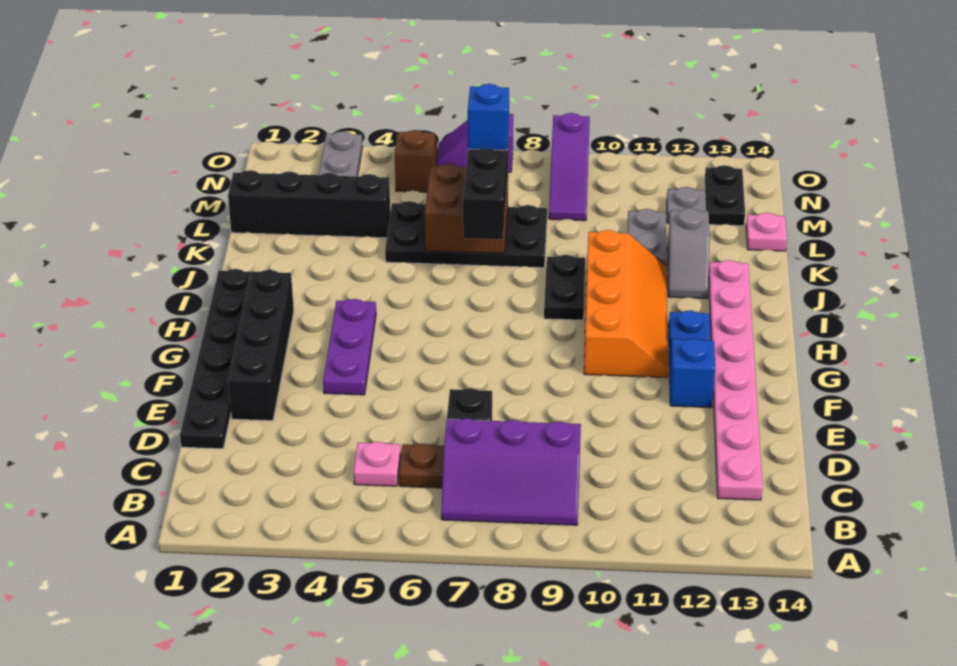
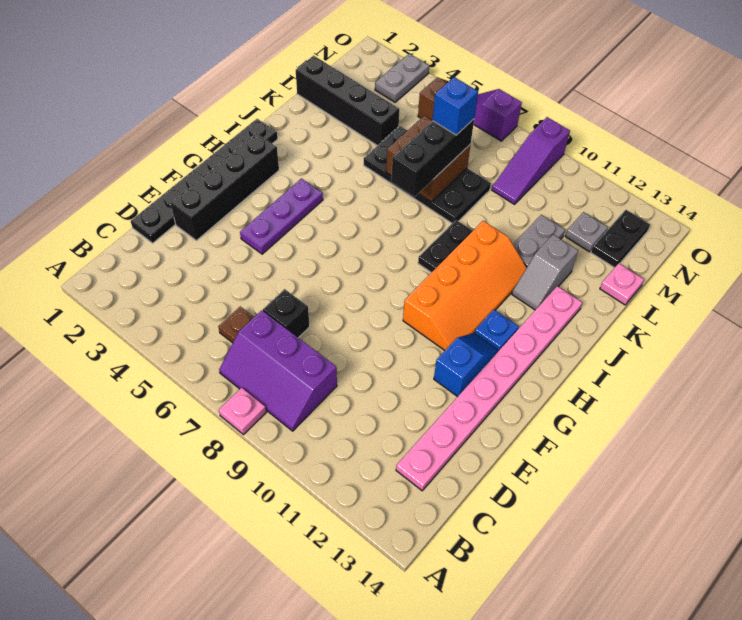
pink 1x1 plate [354,442,401,486] -> pink 1x1 plate moved to [219,388,266,435]

